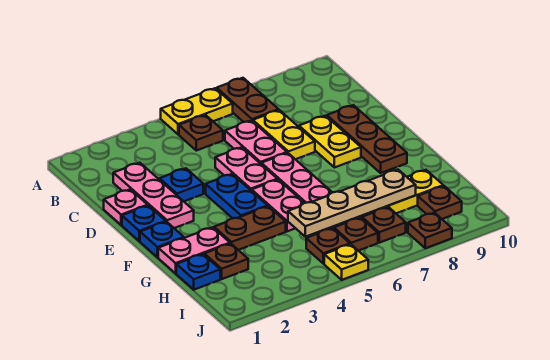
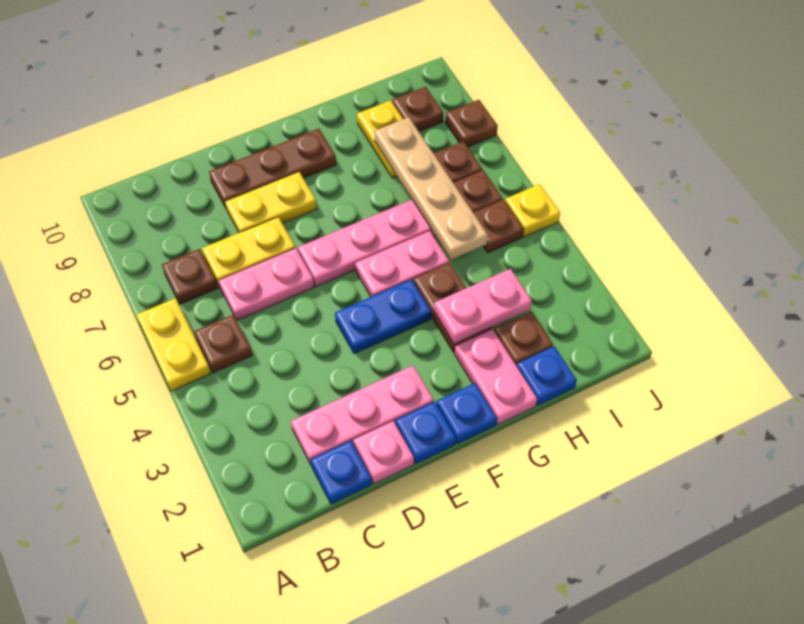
brown 1x2 plate [217,78,279,122] -> brown 1x1 plate [162,249,218,304]
blue 1x1 plate [160,168,203,201] -> blue 1x1 plate moved to [311,441,372,504]
pink 1x2 plate [215,147,277,191] -> pink 1x2 plate moved to [434,269,532,344]

